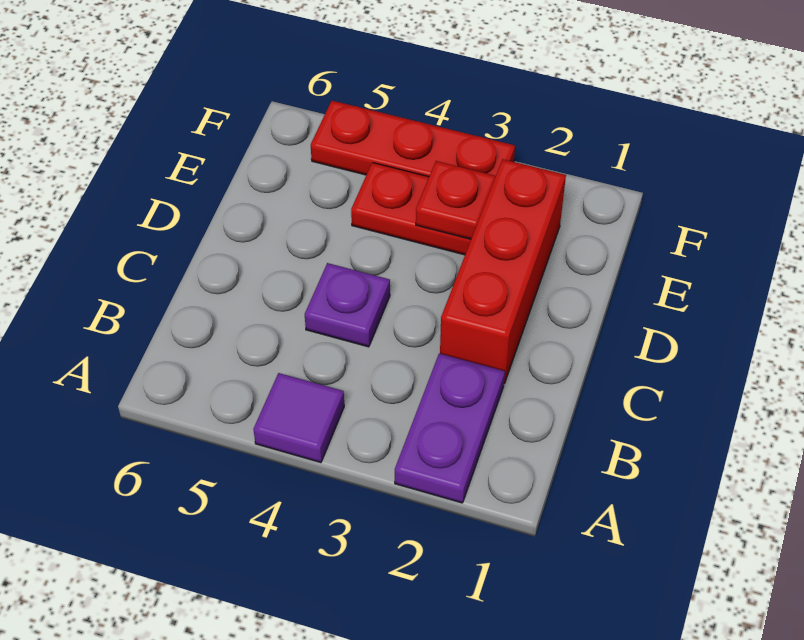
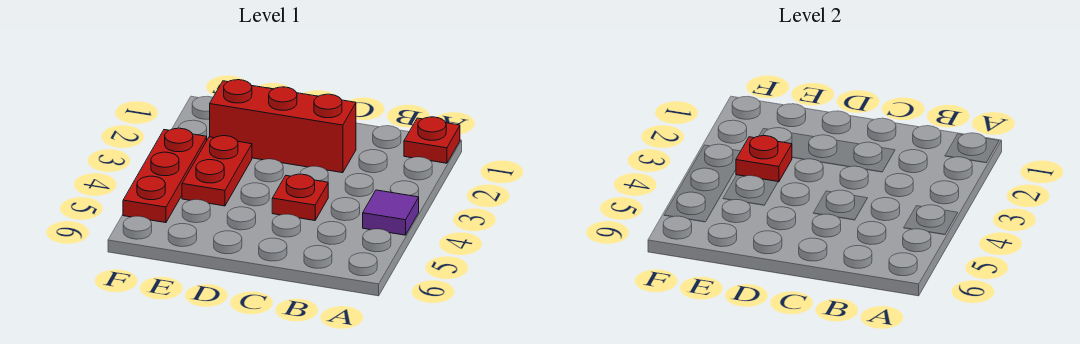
none -> red 1x1 plate [404,117,460,163]
purple 1x2 plate [395,353,505,503] -> none
purple 1x1 plate [305,263,390,347] -> red 1x1 plate [272,174,328,221]

